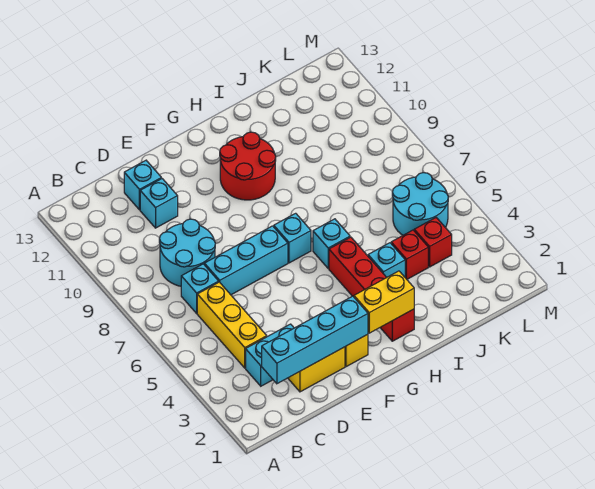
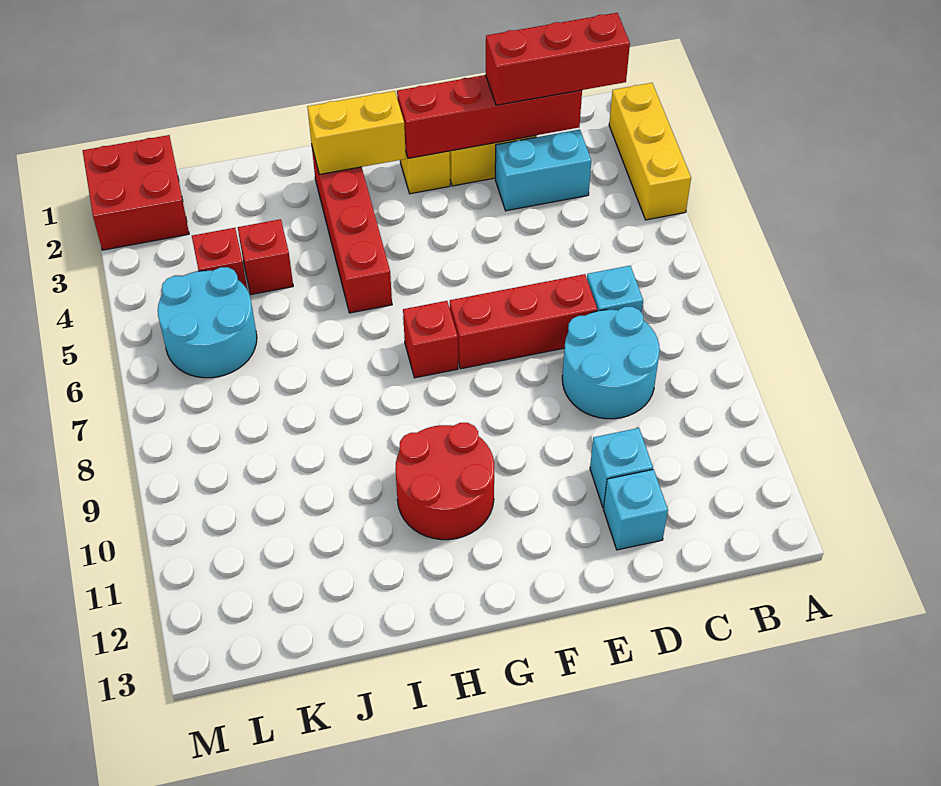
none -> red 1x3 brick [485,13,630,105]
cyan 1x4 brick [262,296,368,384] -> red 1x4 brick [397,75,582,158]
yellow 1x3 brick [197,282,267,368] -> yellow 1x3 brick moved to [609,83,691,220]
cyan 1x3 brick [204,226,288,295] -> red 1x3 brick [450,274,597,369]
cyan 1x1 brick [274,213,311,263] -> red 1x1 brick [403,301,458,378]
cyan 1x1 brick [313,219,350,268] -> none
cyan 1x1 brick [368,243,405,277] -> none
none -> red 2x2 brick [83,135,189,250]

